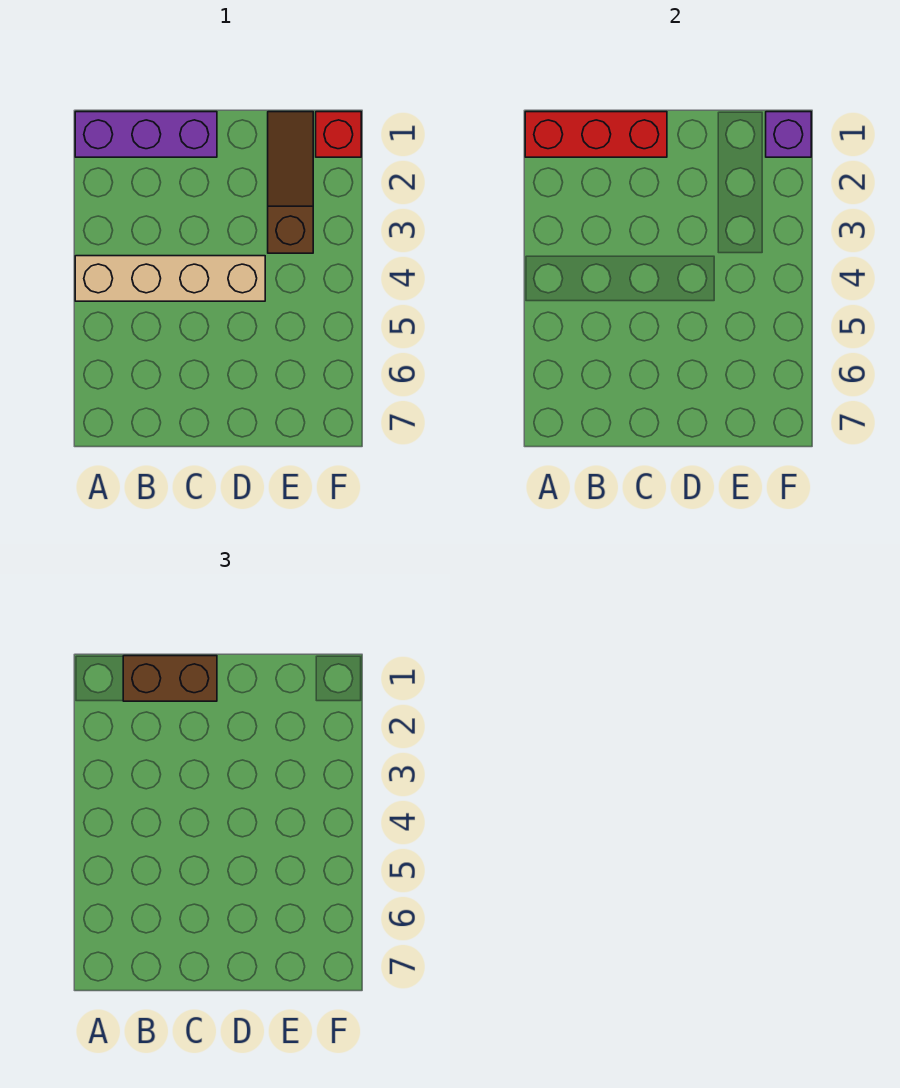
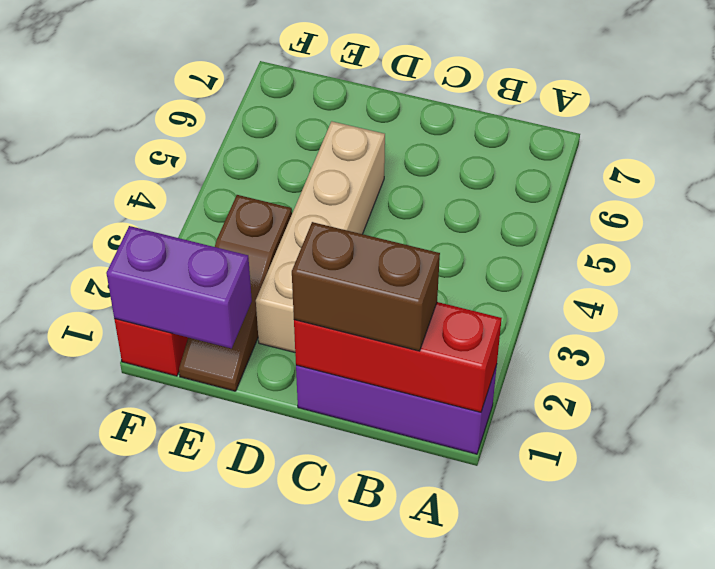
tan 1x4 brick [75,256,265,301] -> tan 1x4 brick turned to [256,121,385,352]
purple 1x1 brick [766,112,811,157] -> purple 1x2 brick [106,226,252,348]

